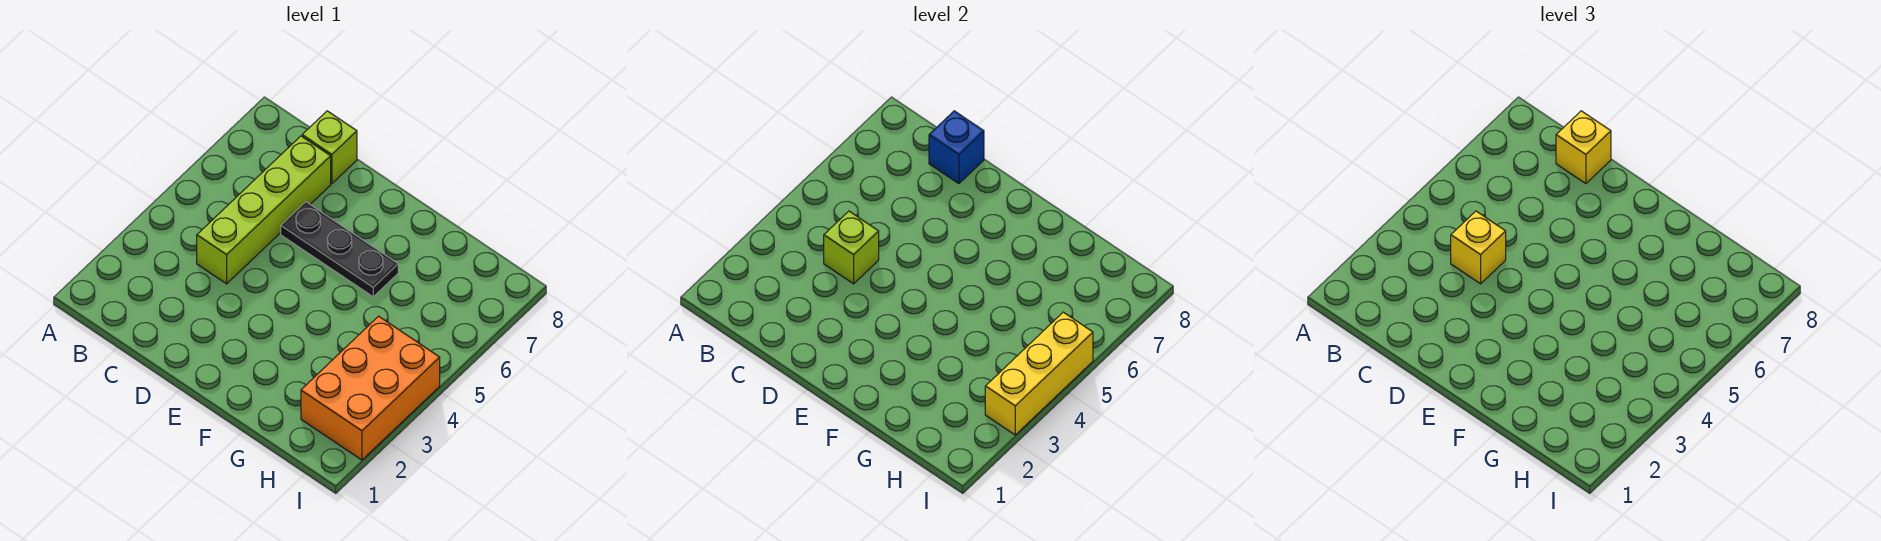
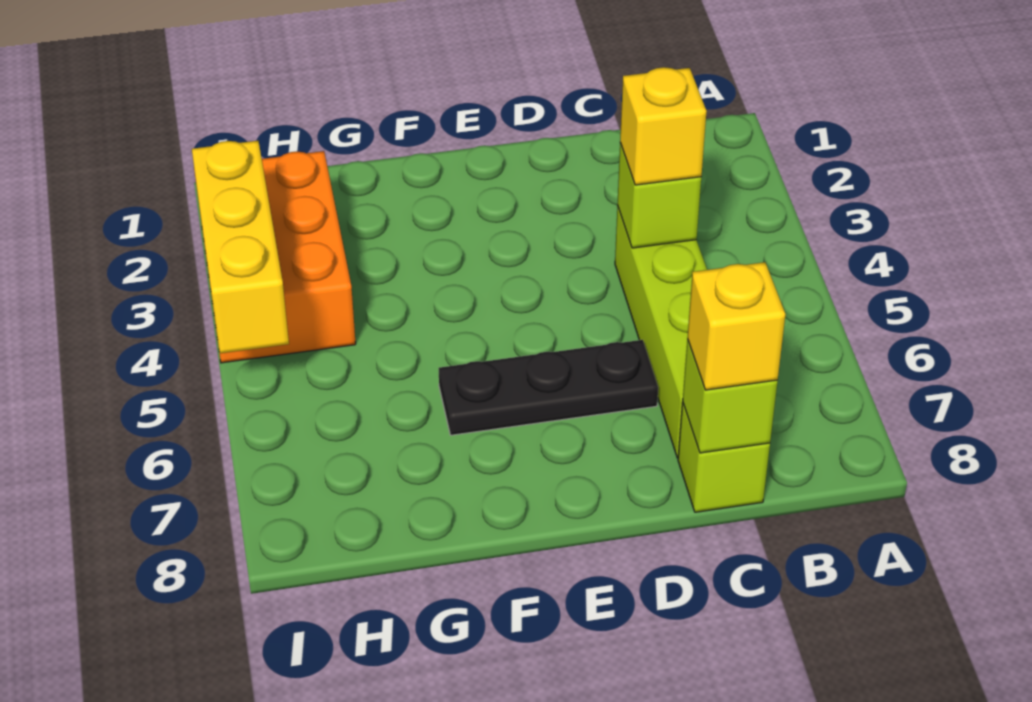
blue 1x1 brick [929,111,984,184] -> lime 1x1 brick [683,339,778,453]

